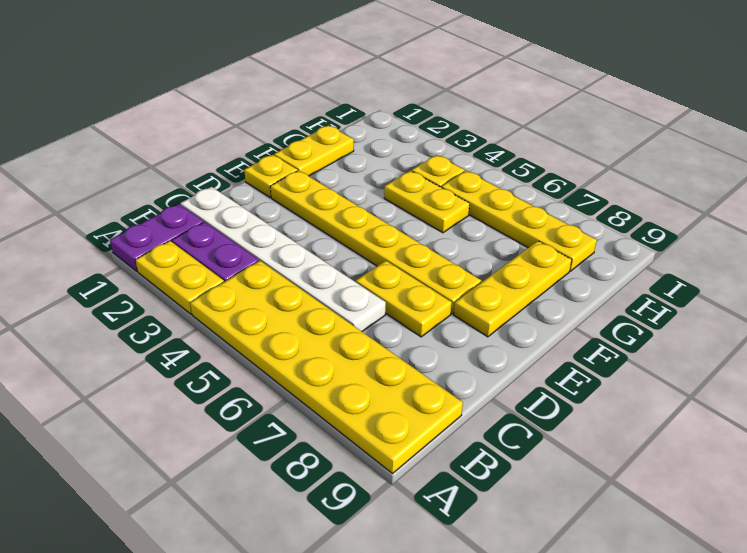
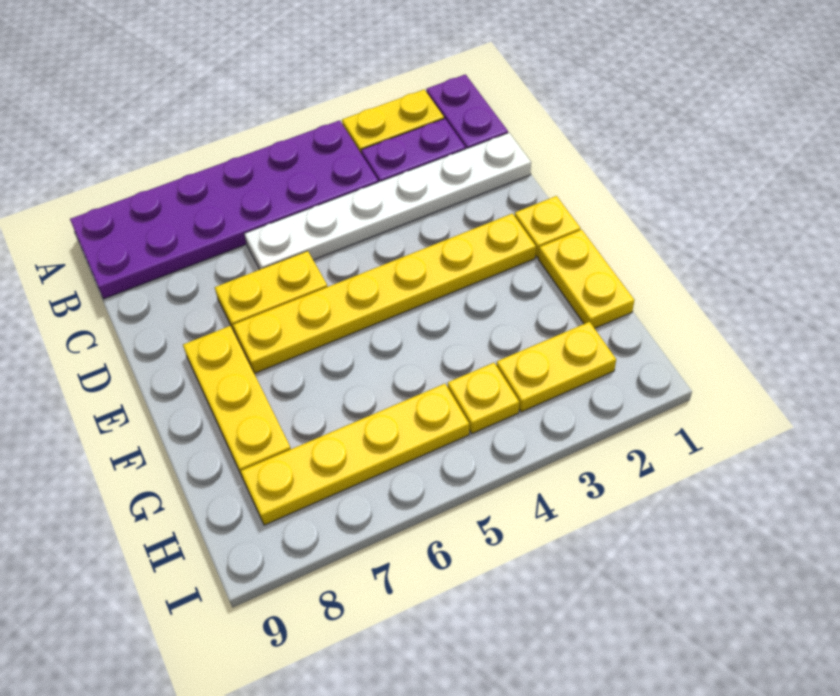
yellow 2x6 plate [190,261,463,474] -> purple 2x6 plate [70,120,378,299]
yellow 1x2 plate [384,171,470,233] -> yellow 1x2 plate moved to [496,322,616,412]

